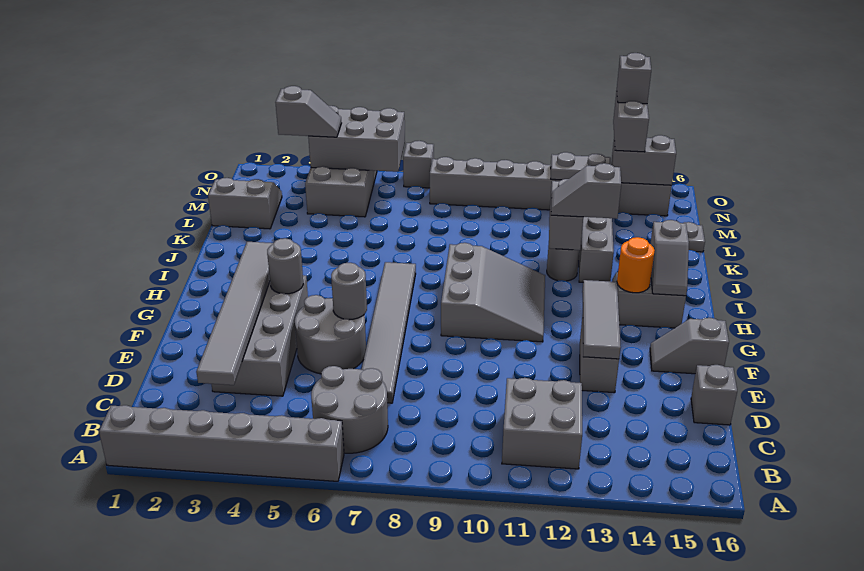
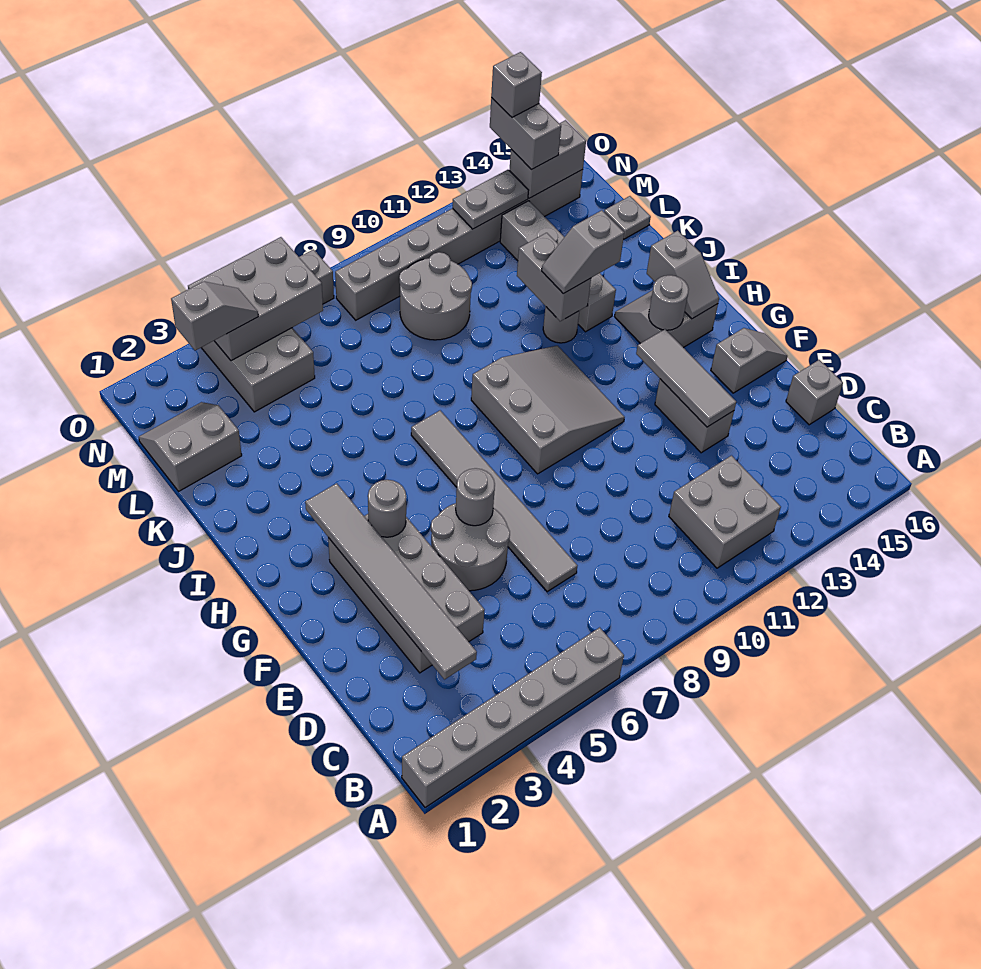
grey 2x2 round brick [311,366,388,453] -> grey 2x2 round brick moved to [399,252,472,340]
grey 1x2 slope [650,318,729,374] -> grey 1x2 slope turned to [711,328,787,393]
orange 1x1 round brick [617,237,655,293] -> grey 1x1 round brick [649,275,689,330]

